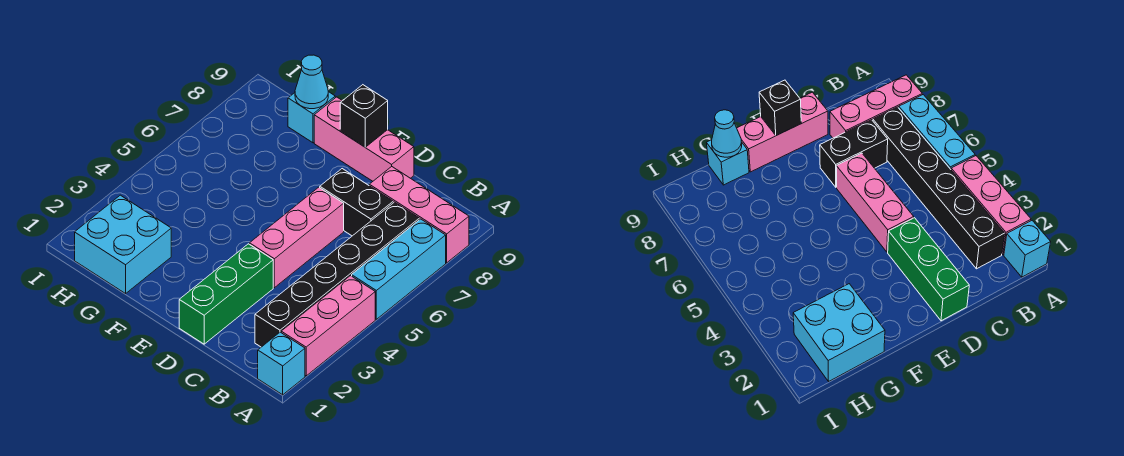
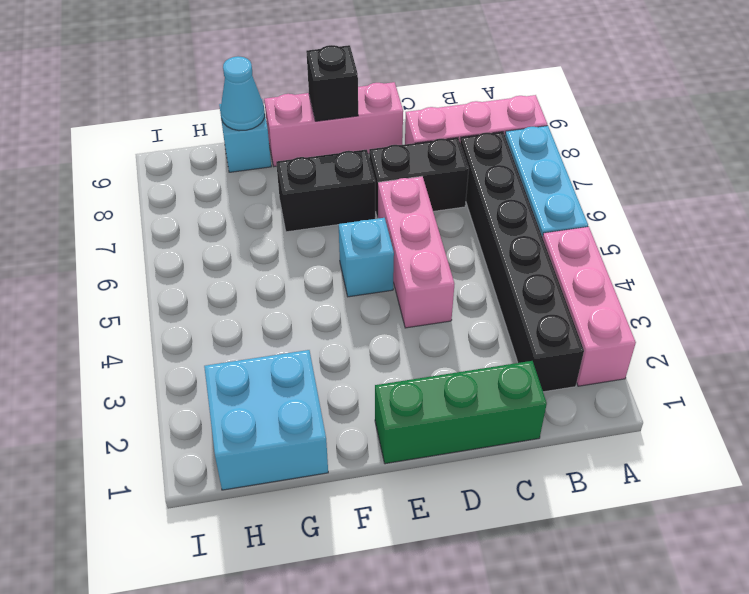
cyan 1x1 brick [258,332,305,395] -> cyan 1x1 brick moved to [339,218,394,297]
green 1x3 brick [179,244,273,344] -> green 1x3 brick turned to [375,361,547,464]
none -> black 1x2 brick [276,150,375,232]

